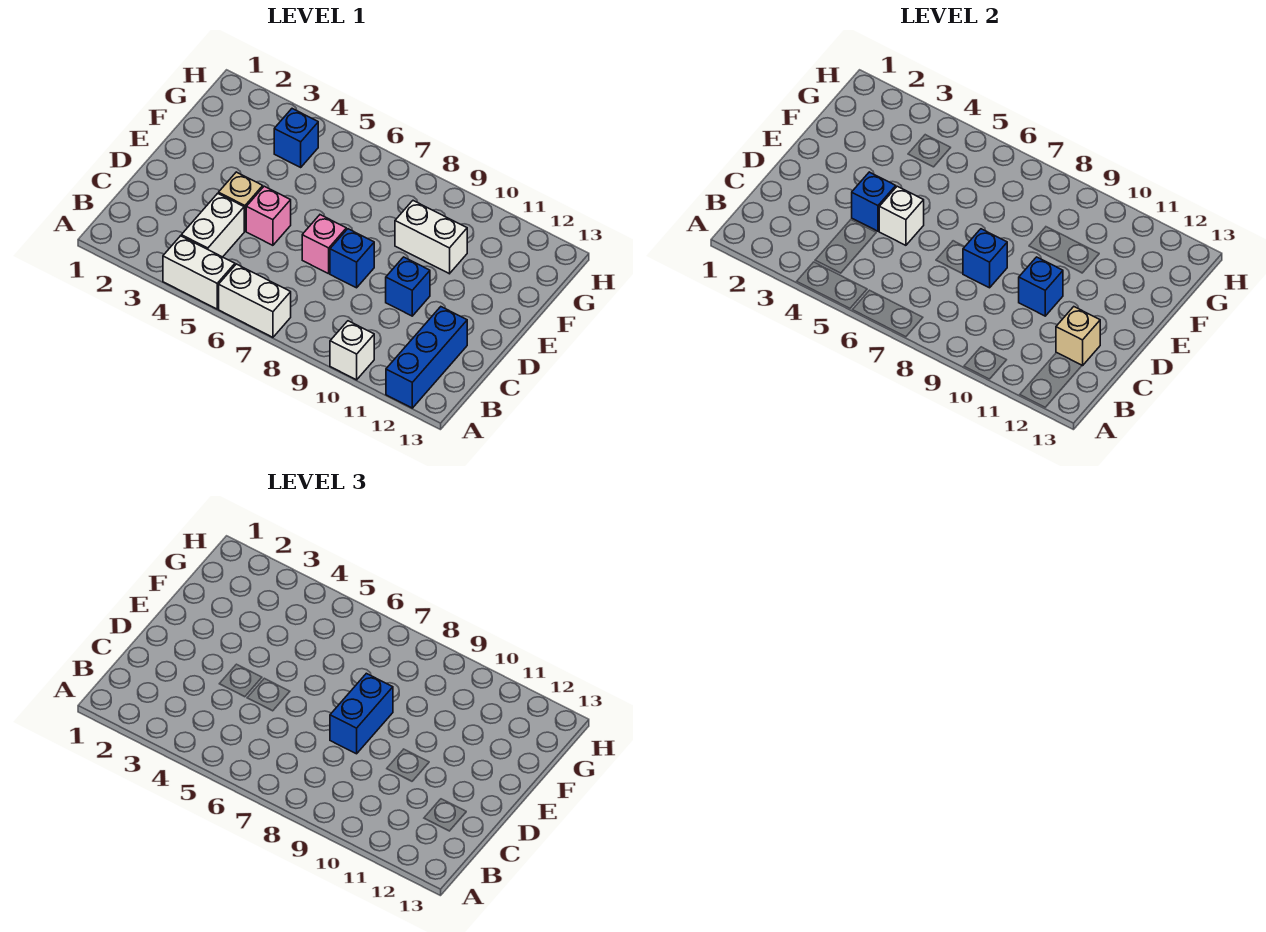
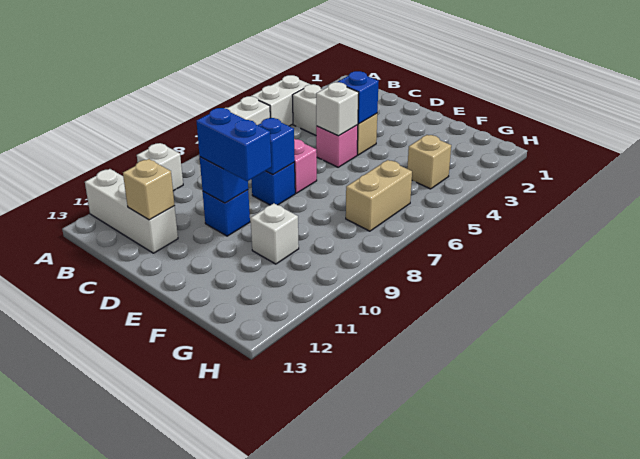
blue 1x3 brick [386,307,467,408] -> white 1x3 brick [85,169,178,253]
blue 1x2 brick [330,673,393,754] -> blue 1x2 brick moved to [197,108,271,181]
white 1x2 brick [395,201,467,274] -> white 1x1 brick [251,203,299,264]
blue 1x1 brick [274,109,318,167] -> tan 1x1 brick [407,135,451,189]
none -> tan 1x2 brick [346,160,412,231]

